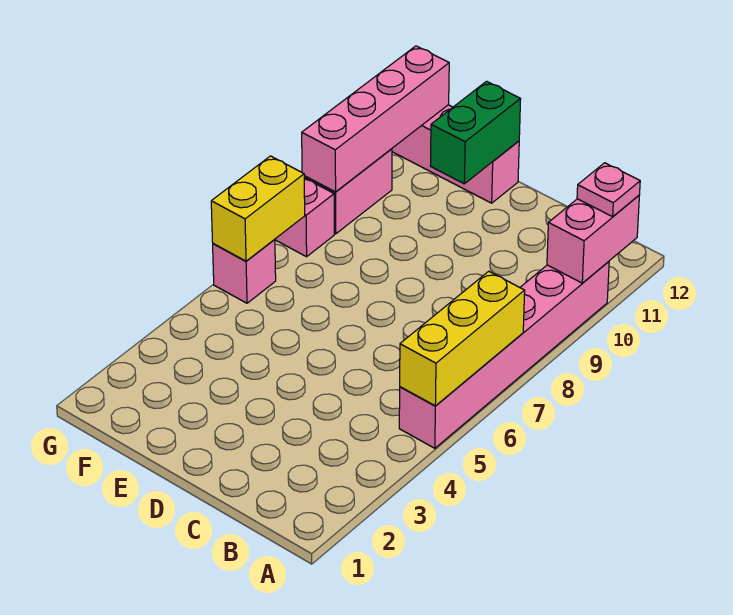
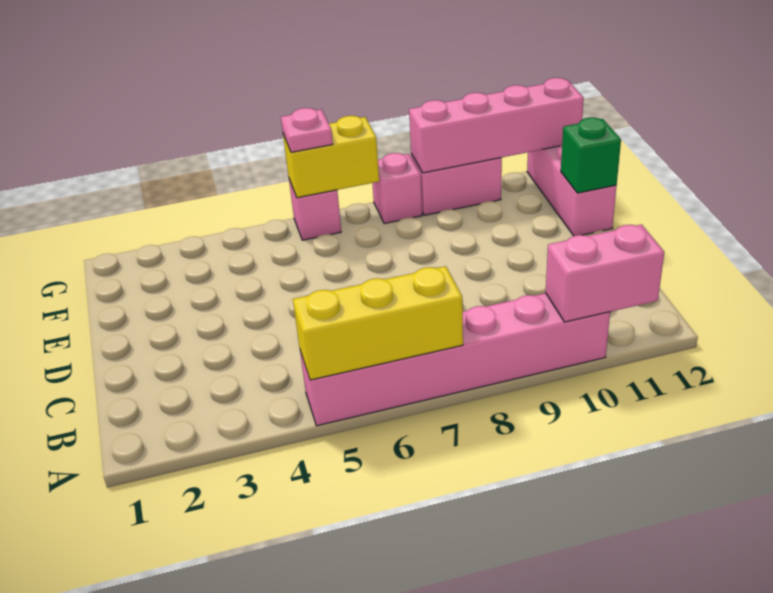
pink 1x1 plate [577,163,640,217] -> pink 1x1 plate moved to [281,108,333,152]
green 1x2 brick [430,81,521,184] -> green 1x1 brick [561,117,621,193]

